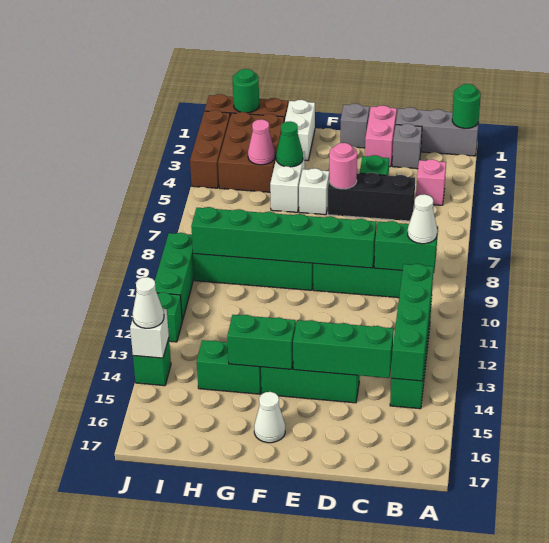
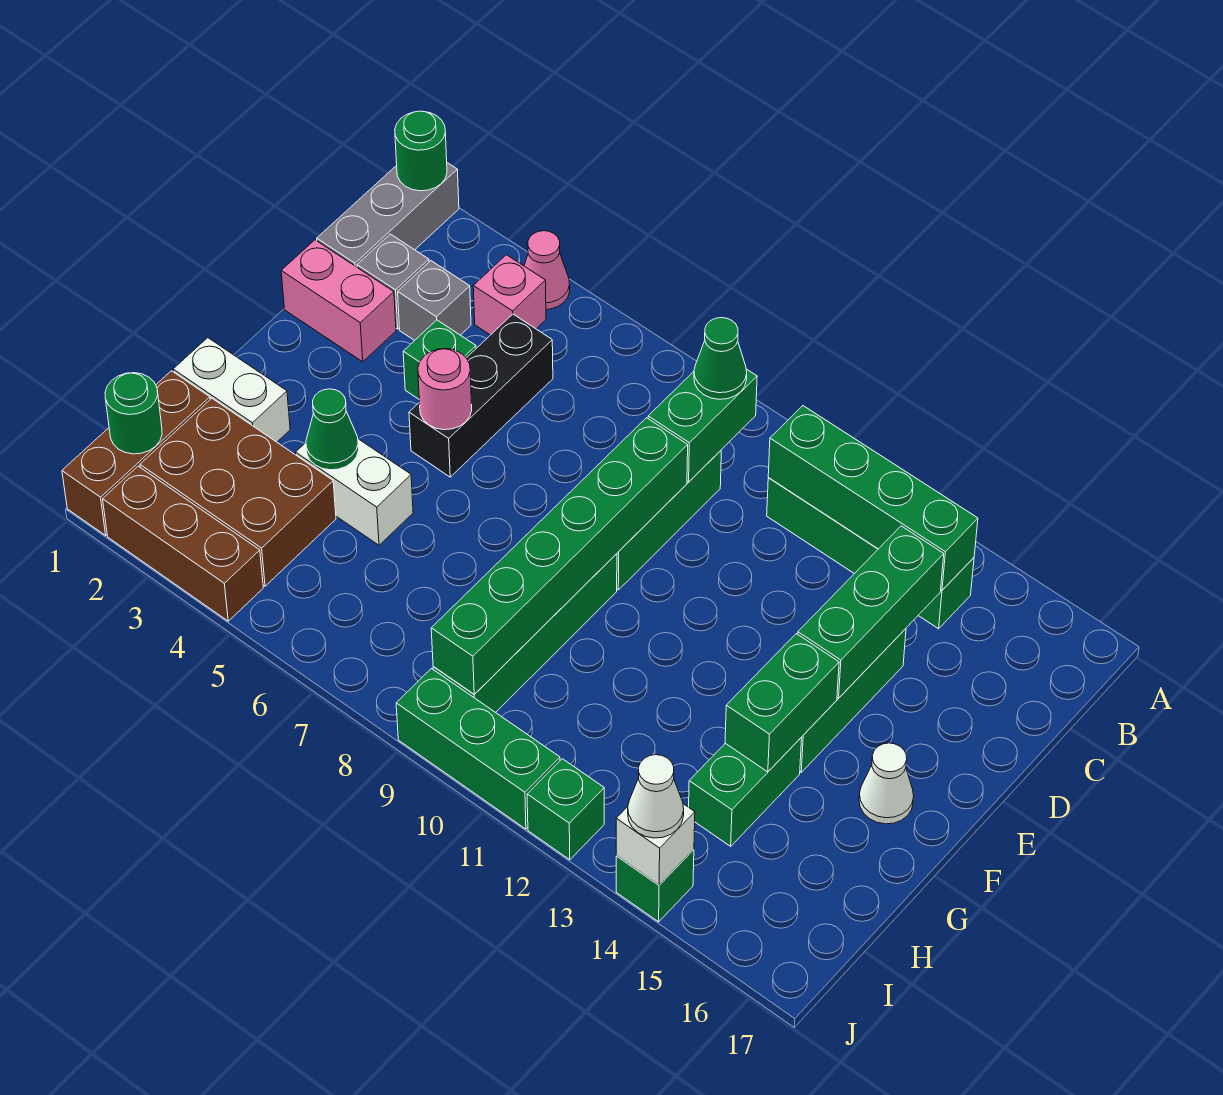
white 1x1 cone [408,194,437,244] -> green 1x1 cone [694,318,747,399]
grey 1x1 brick [340,104,369,148] -> grey 1x1 brick moved to [398,261,471,341]
white 1x1 brick [299,168,329,215] -> none
pink 1x1 cone [248,119,275,165] -> pink 1x1 cone moved to [524,231,570,309]

